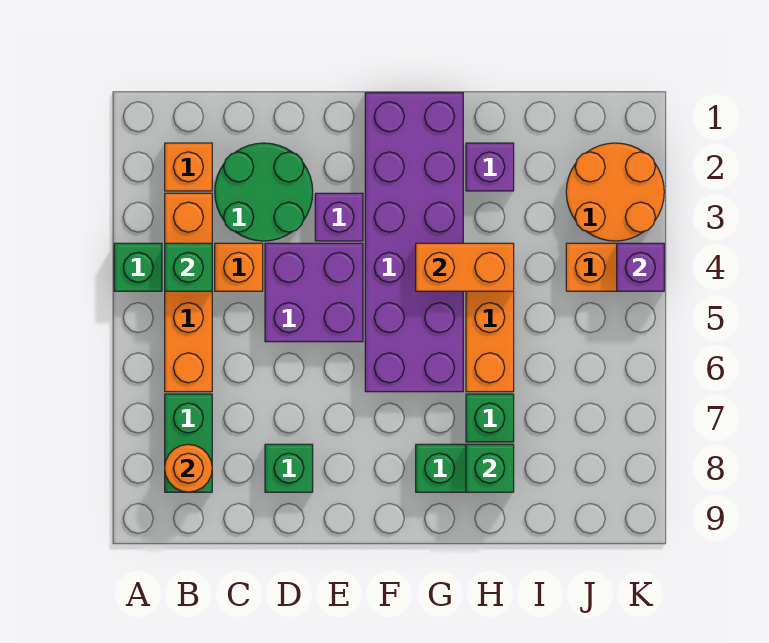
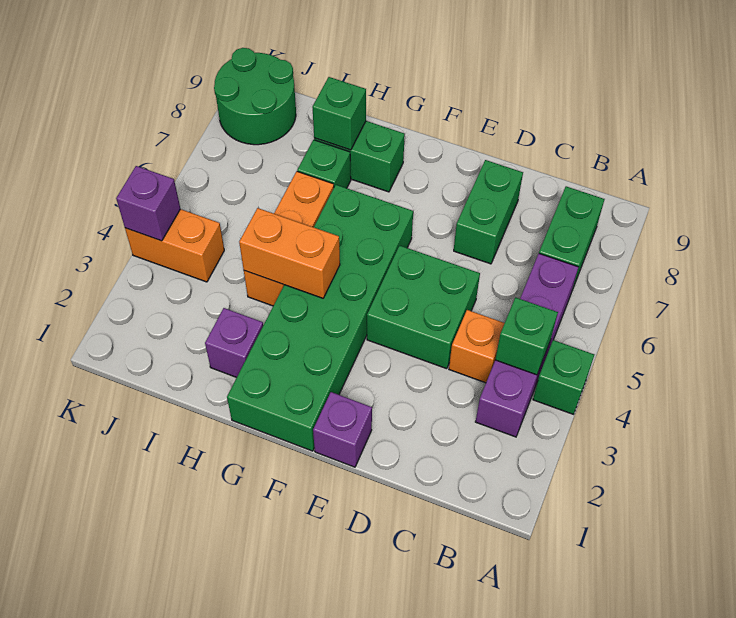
orange 1x1 brick [165,143,212,191] -> none
orange 1x4 brick [165,193,212,392] -> purple 1x4 brick [476,254,579,437]
orange 1x1 round brick [165,444,212,492] -> none
green 2x2 round brick [215,143,313,241] -> green 2x2 round brick moved to [214,48,296,145]
purple 2x2 brick [265,243,363,342] -> green 2x2 brick [367,246,480,369]
green 1x1 brick [265,444,313,492] -> green 1x2 brick [454,160,523,264]
purple 1x1 brick [315,193,363,241] -> purple 1x1 brick moved to [313,392,372,467]
purple 2x6 brick [365,93,463,392] -> green 2x6 brick [227,185,413,451]
orange 2x2 round brick [566,143,664,241] -> none

